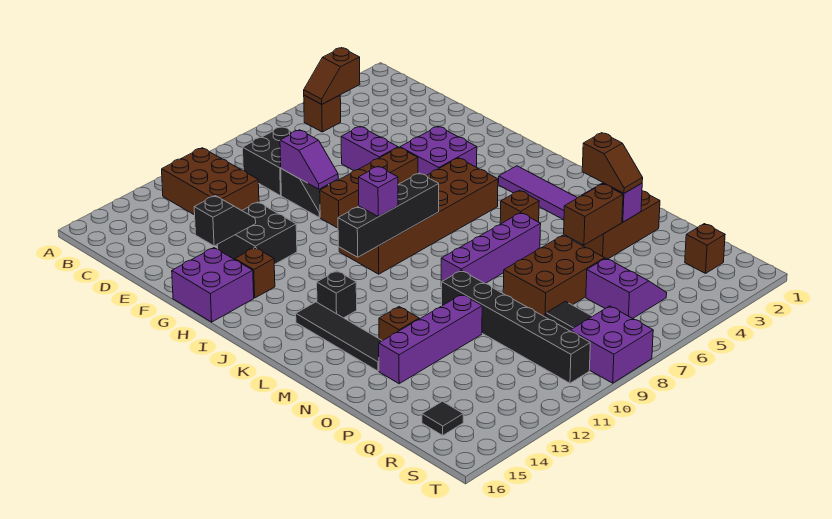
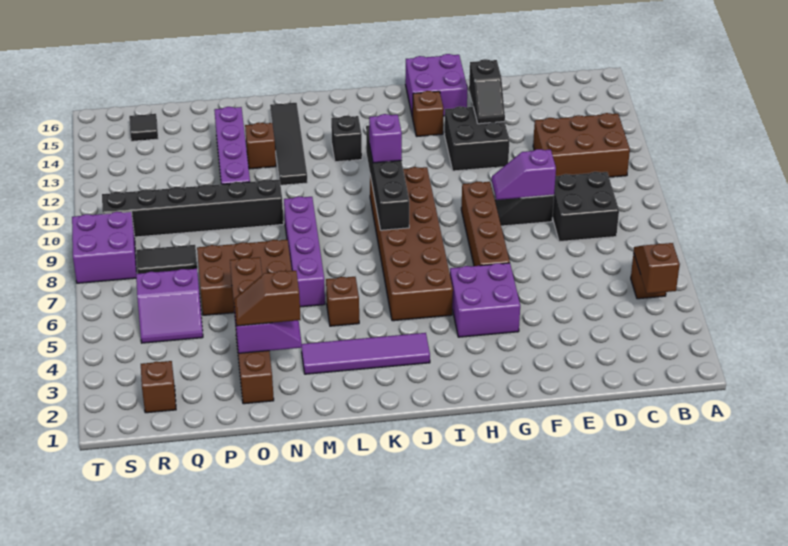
purple 1x2 brick [341,127,398,171] -> none
black 1x4 tile [296,302,382,371] -> black 1x4 tile turned to [270,103,308,185]
brown 2x3 brick [503,235,605,317] -> brown 2x3 brick turned to [197,240,292,315]

